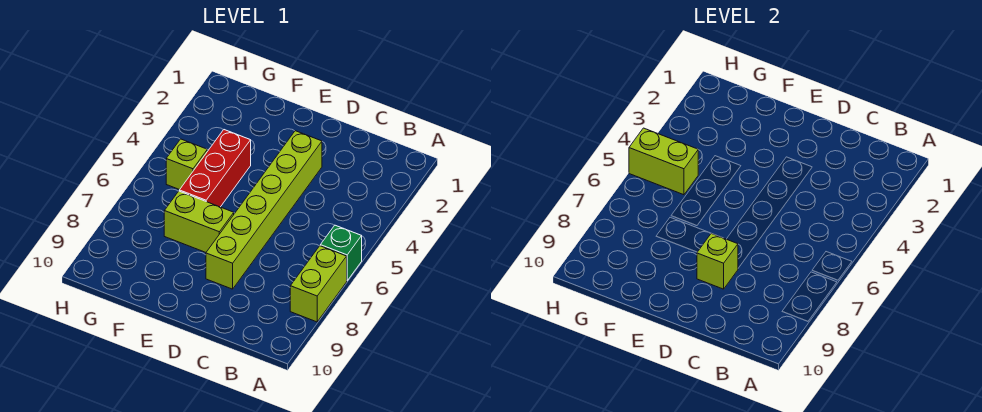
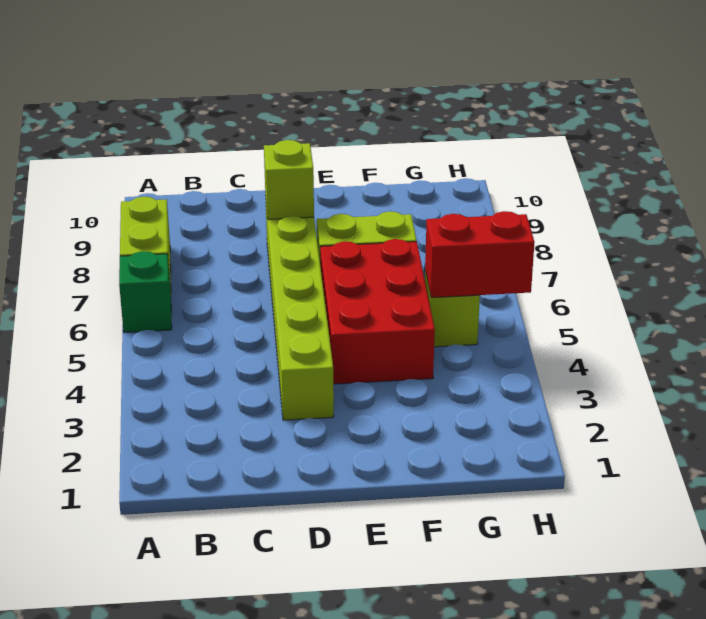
red 1x3 brick [179,130,251,207] -> red 2x3 brick [320,239,435,384]
lime 1x2 brick [629,128,698,195] -> red 1x2 brick [425,211,534,298]

